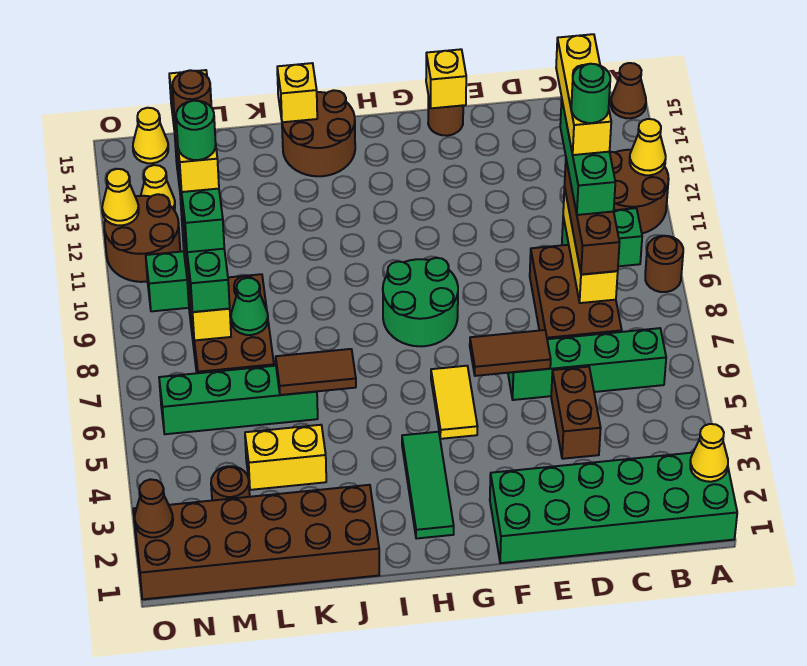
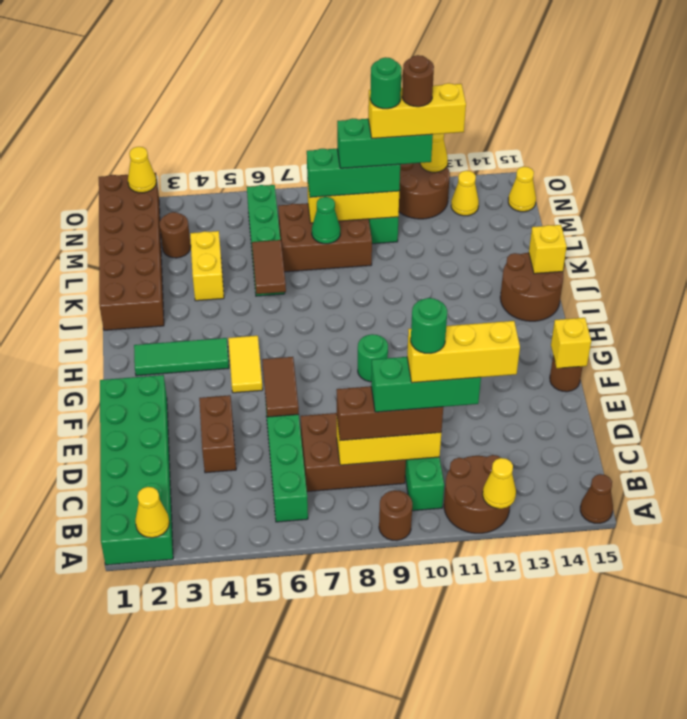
brown 1x2 brick [551,367,601,459] -> brown 1x2 brick turned to [199,395,236,473]
yellow 1x2 tile [431,366,477,439] -> yellow 1x2 tile turned to [228,336,263,393]
green 2x2 round brick [383,258,458,346] -> green 1x1 round brick [358,334,388,382]
brown 1x1 cone [134,479,173,537] -> yellow 1x1 cone [128,147,156,193]

